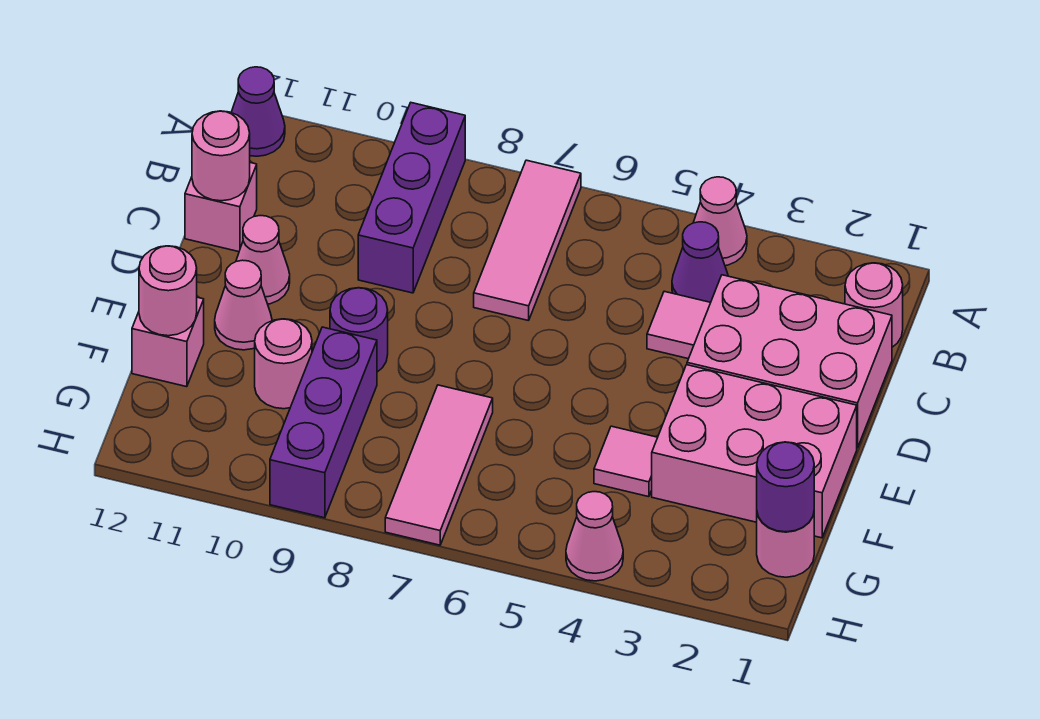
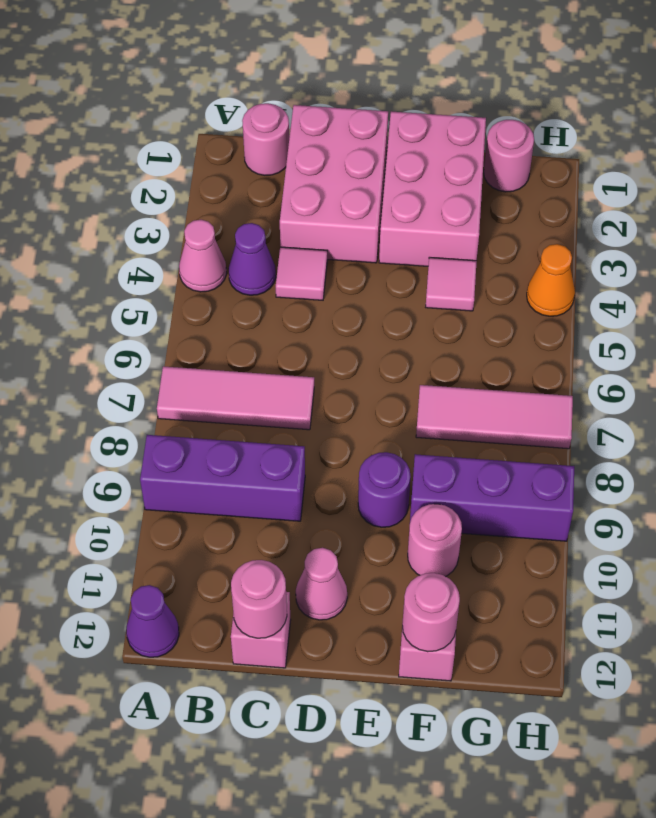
pink 1x1 cone [215,260,272,350] -> none
purple 1x1 round brick [757,442,814,532] -> none
pink 1x1 cone [566,492,623,581] -> orange 1x1 cone [527,244,575,316]

